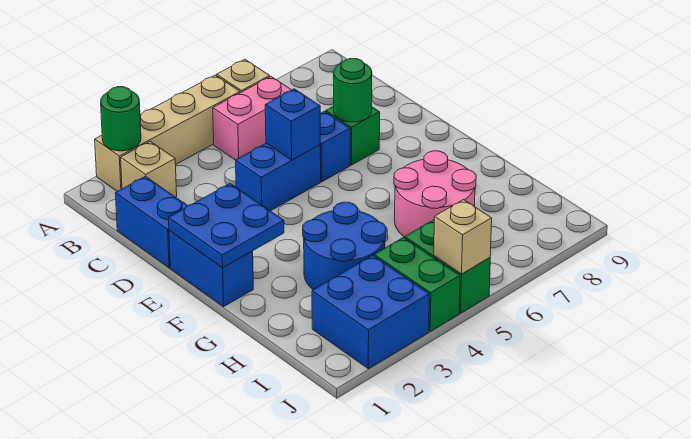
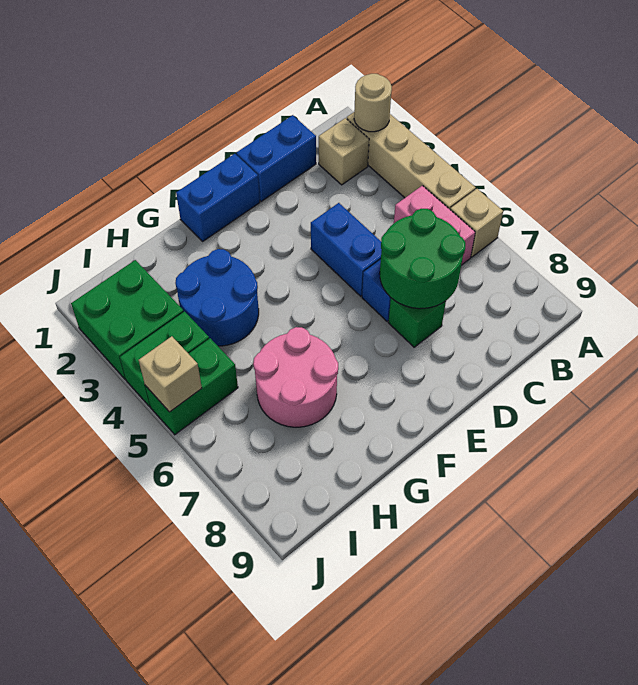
green 1x1 round brick [101,87,141,151] -> tan 1x1 round brick [354,74,392,132]
blue 1x1 brick [265,89,321,160] -> none
green 1x1 round brick [334,58,372,122] -> green 2x2 round brick [380,209,465,309]
blue 2x2 plate [169,184,284,268] -> none
blue 2x2 brick [312,255,429,369] -> green 2x2 brick [71,260,184,379]

